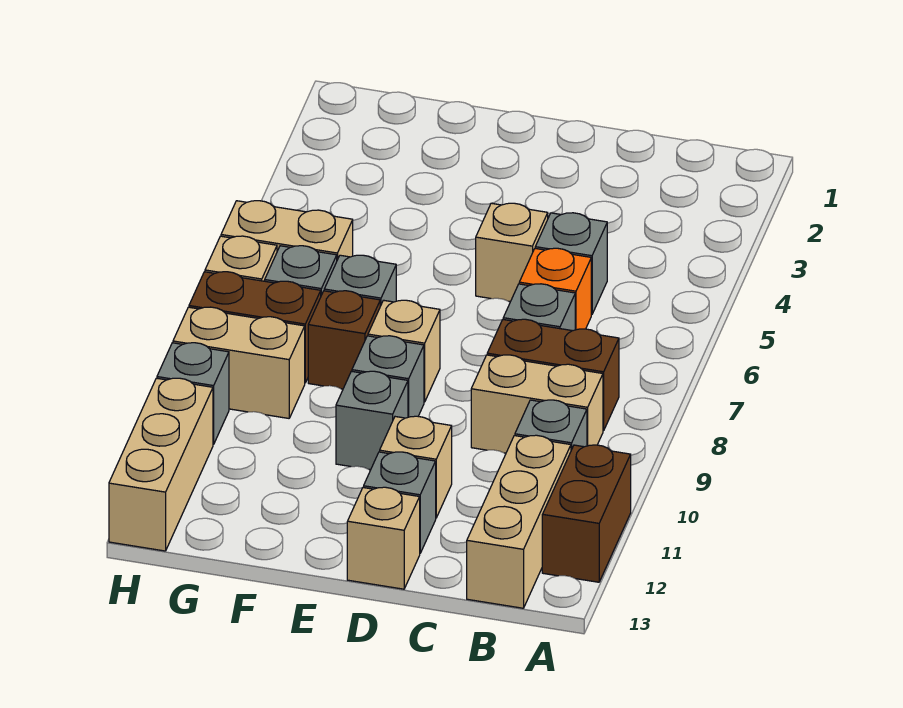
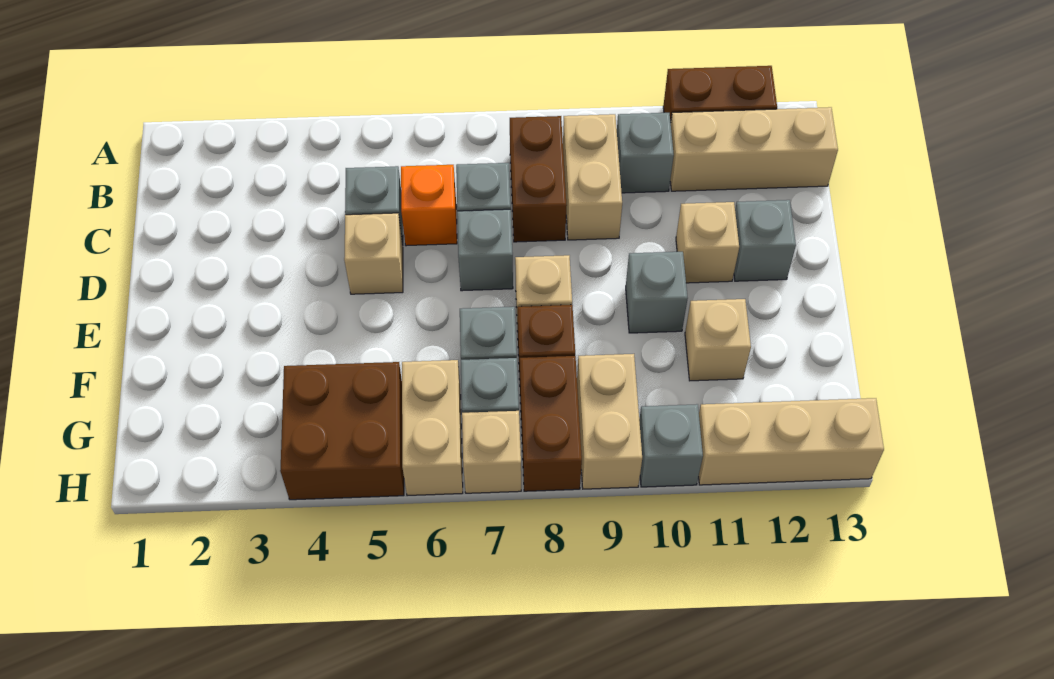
tan 1x1 brick [347,487,420,589] -> tan 1x1 brick moved to [685,299,751,381]
grey 1x1 brick [352,336,424,417] -> grey 1x1 brick moved to [457,209,513,291]
none -> brown 2x2 brick [280,362,404,500]

